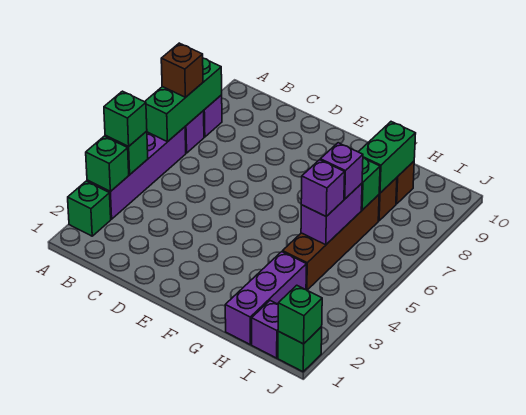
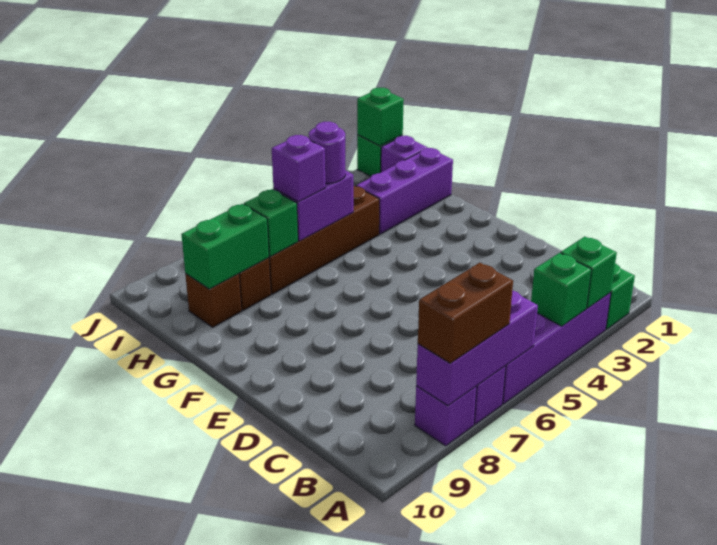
green 1x1 brick [104,91,147,147] -> none
green 1x3 brick [145,58,222,142] -> purple 1x3 brick [416,290,538,406]
brown 1x1 brick [161,43,203,97] -> brown 1x2 brick [418,263,513,363]
purple 1x1 brick [301,160,345,216] -> purple 1x1 round brick [309,122,345,183]

